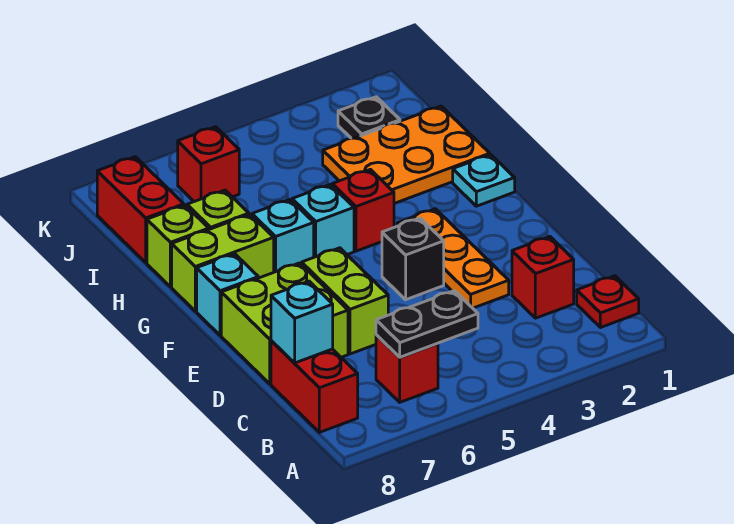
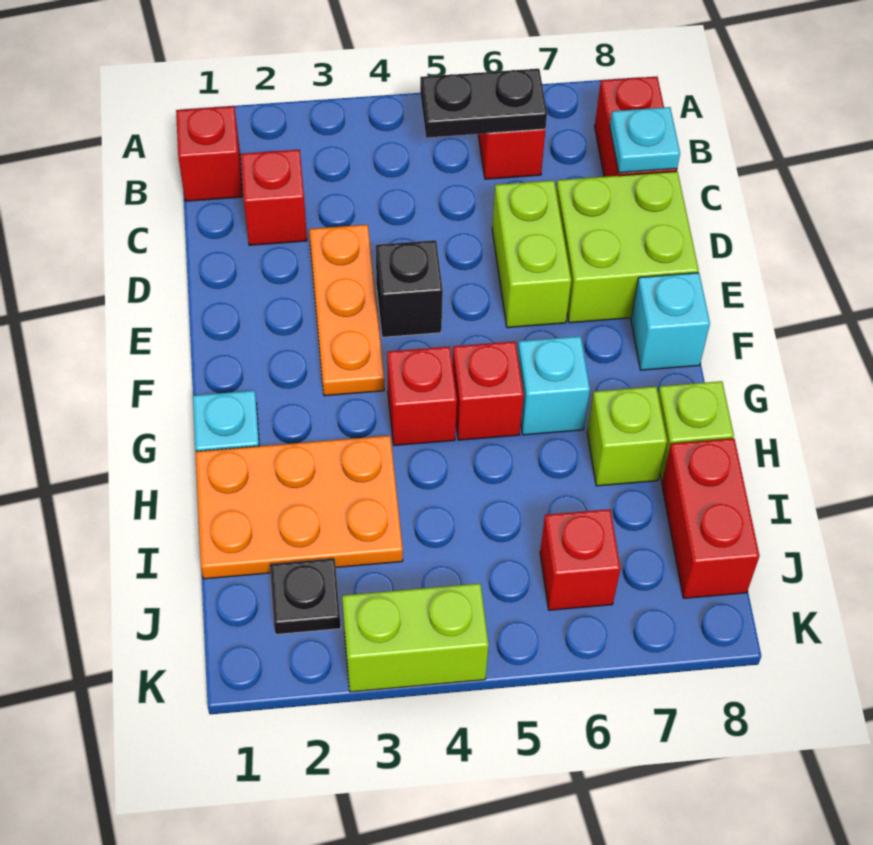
red 1x1 plate [577,276,639,328] -> red 1x1 brick [176,106,243,201]
cyan 1x1 brick [271,281,333,363] -> cyan 1x1 plate [610,107,680,173]
cyan 1x1 brick [292,184,354,257] -> red 1x1 brick [452,342,524,440]
lime 1x2 brick [172,215,274,311] -> lime 1x2 brick moved to [342,584,489,692]

